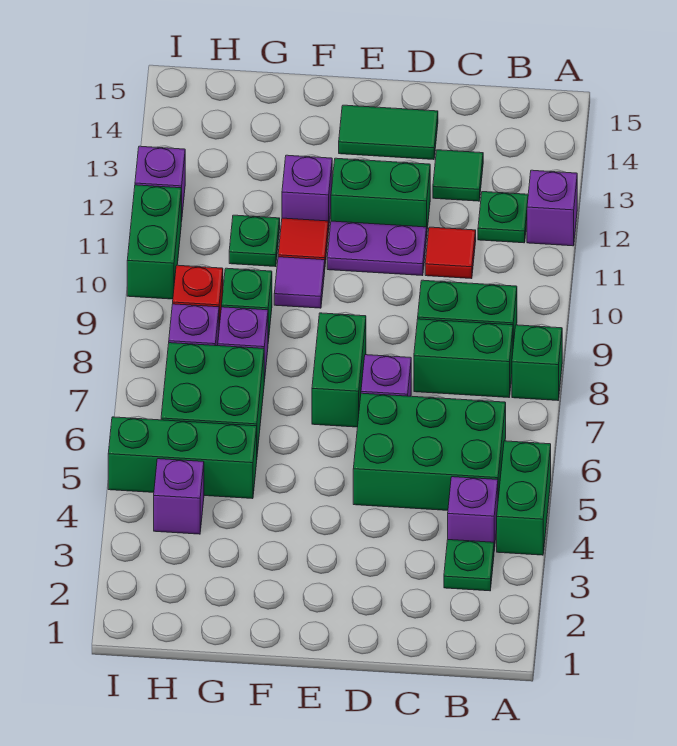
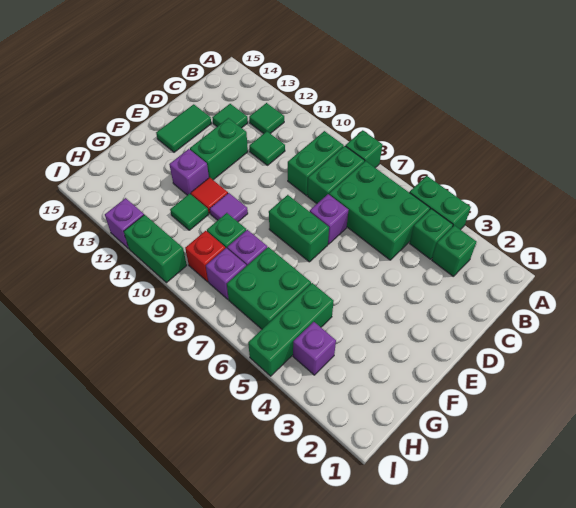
purple 1x1 brick [527,170,577,246] -> none
green 1x1 plate [444,540,494,591] -> green 1x1 brick [432,225,477,276]
purple 1x1 brick [448,477,498,550] -> green 1x1 brick [410,209,453,259]
green 2x3 brick [353,393,506,510] -> green 2x3 brick turned to [329,161,430,260]
green 1x1 plate [478,192,528,243] -> green 1x1 tile [249,103,284,134]
red 1x1 tile [425,227,476,279] -> green 1x1 tile [249,131,285,165]
purple 1x2 plate [327,221,427,276] -> none
green 1x1 plate [229,215,280,267] -> green 1x1 tile [170,194,209,230]

